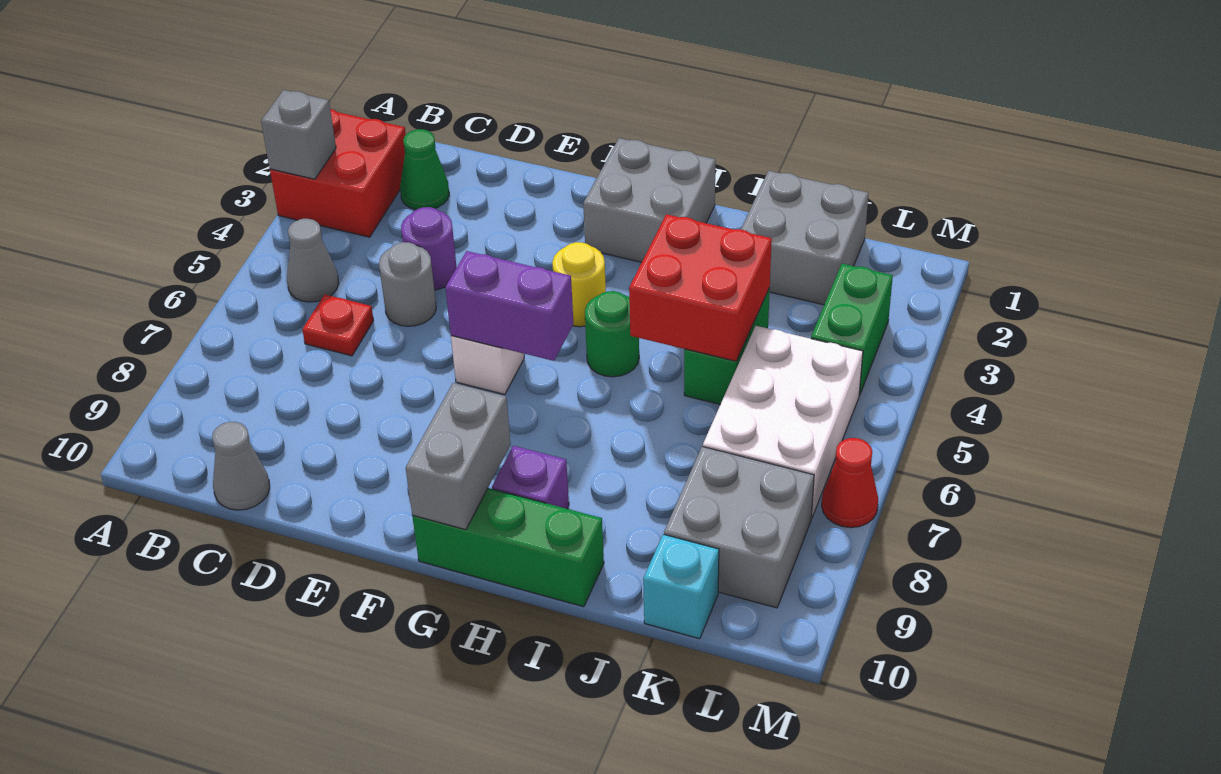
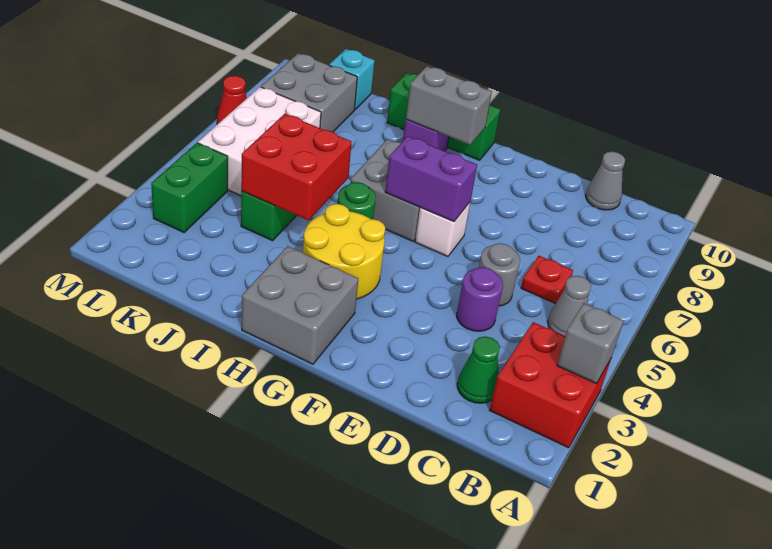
yellow 1x1 round brick [552,242,606,327] -> yellow 2x2 round brick [303,204,385,299]
grey 1x2 brick [406,383,511,530] -> grey 1x2 brick turned to [406,66,492,145]
grey 2x2 brick [741,171,869,305] -> grey 2x2 brick moved to [351,139,420,241]

